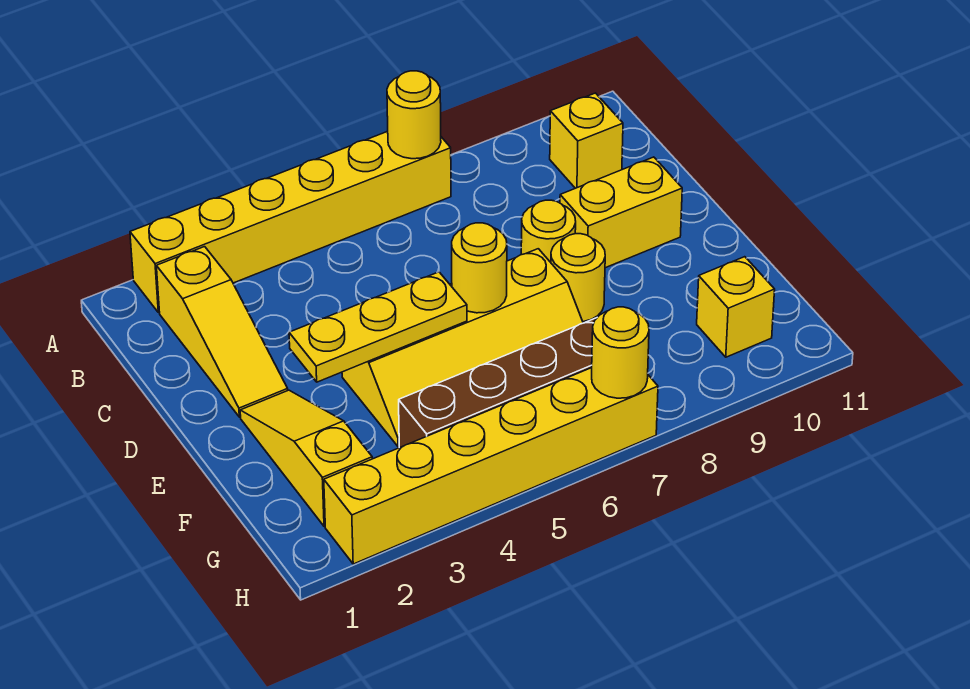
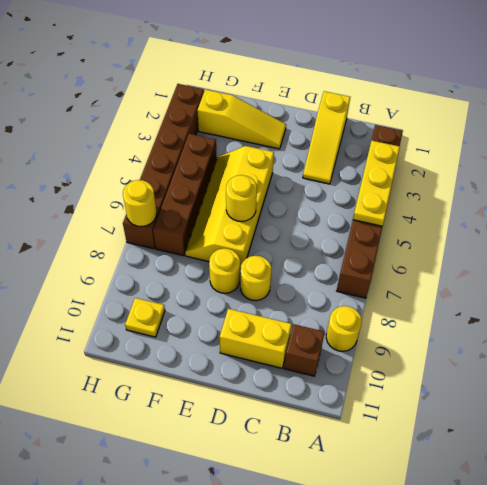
yellow 1x6 brick [130,131,451,313] -> brown 1x6 brick [337,125,403,298]
yellow 1x1 round brick [387,71,441,159] -> yellow 1x1 round brick moved to [326,306,362,351]
yellow 1x3 slope [156,247,288,417] -> yellow 1x3 slope turned to [303,91,350,184]
yellow 1x1 brick [550,93,623,188] -> brown 1x1 brick [284,324,325,376]
yellow 1x2 brick [560,157,682,268] -> yellow 1x2 brick turned to [220,309,292,368]
yellow 1x3 plate [289,272,467,382] -> yellow 1x3 plate moved to [353,141,400,226]
yellow 1x1 brick [697,257,775,357] -> yellow 1x1 plate [125,298,165,337]
yellow 1x6 brick [324,368,658,564] -> brown 1x6 brick [123,84,204,249]

